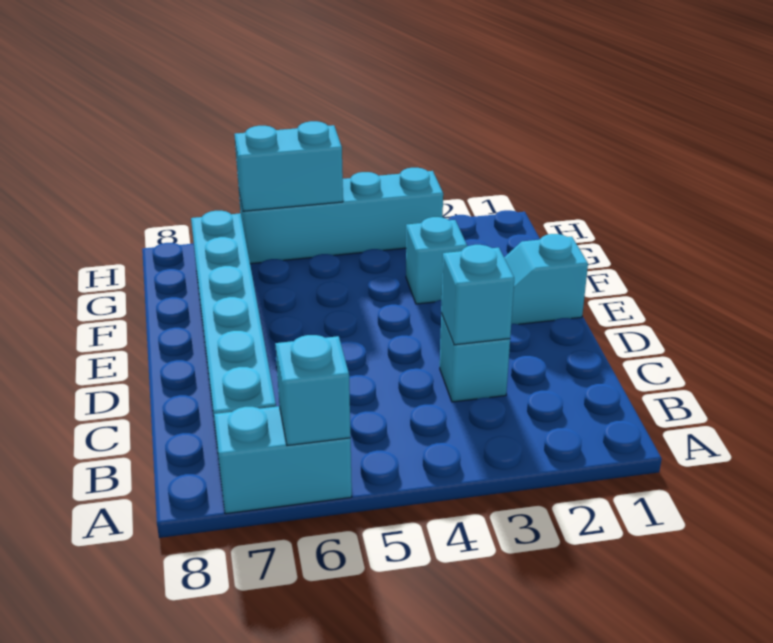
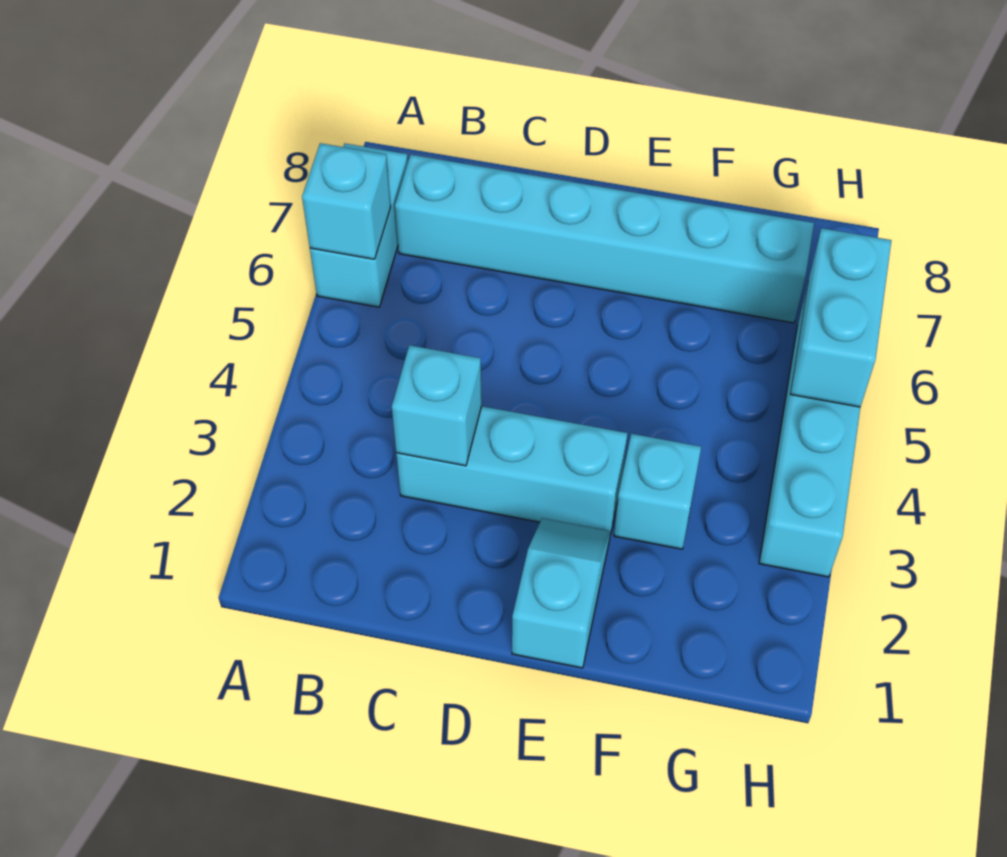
cyan 1x1 brick [440,313,510,402] -> cyan 1x3 brick [396,406,628,534]

